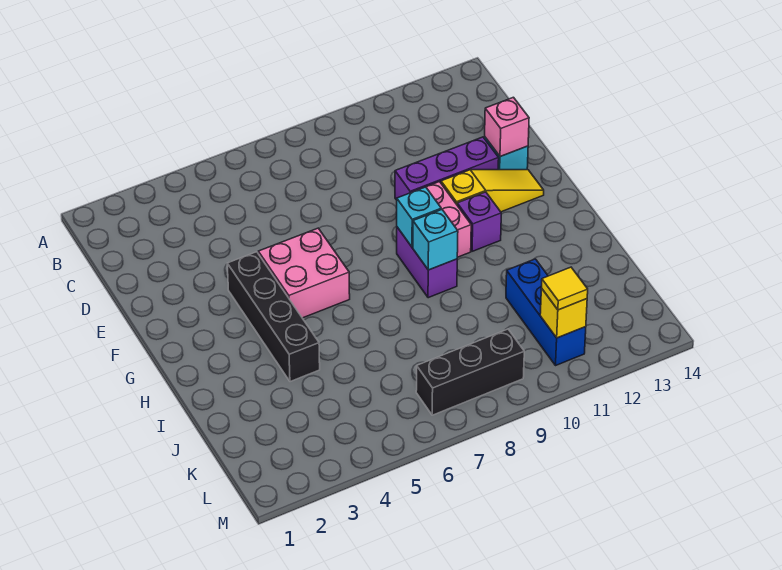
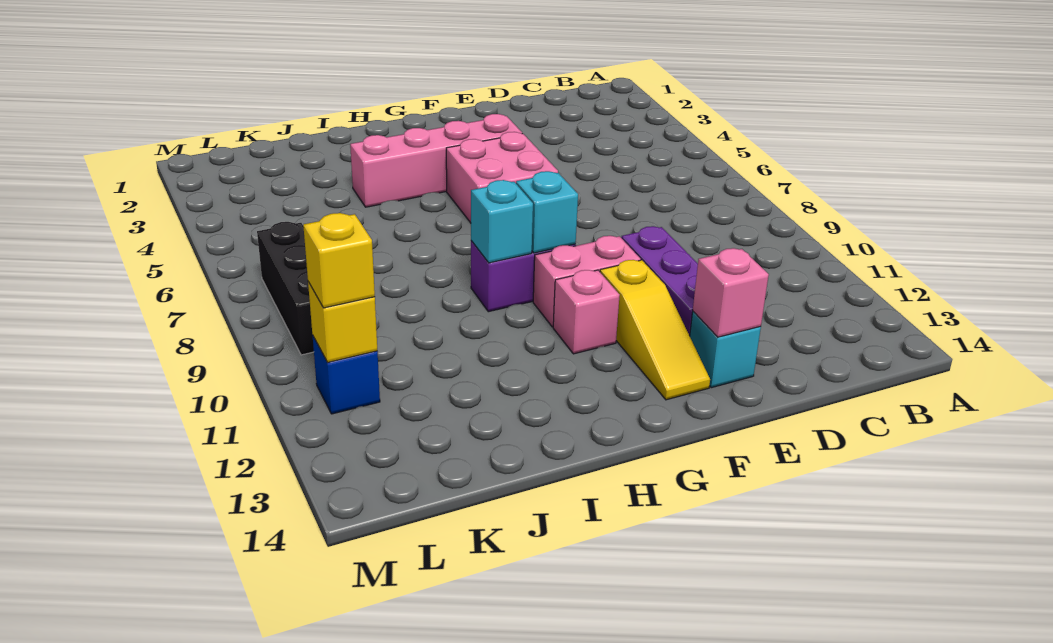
black 1x4 brick [227,252,320,382] -> pink 1x4 brick [350,114,522,207]
purple 1x1 brick [457,192,501,251] -> pink 1x1 brick [553,270,620,354]
blue 1x3 brick [506,259,586,365] -> blue 1x1 brick [313,337,380,414]
yellow 1x1 tile [542,267,588,310] -> yellow 1x1 brick [303,213,375,308]

